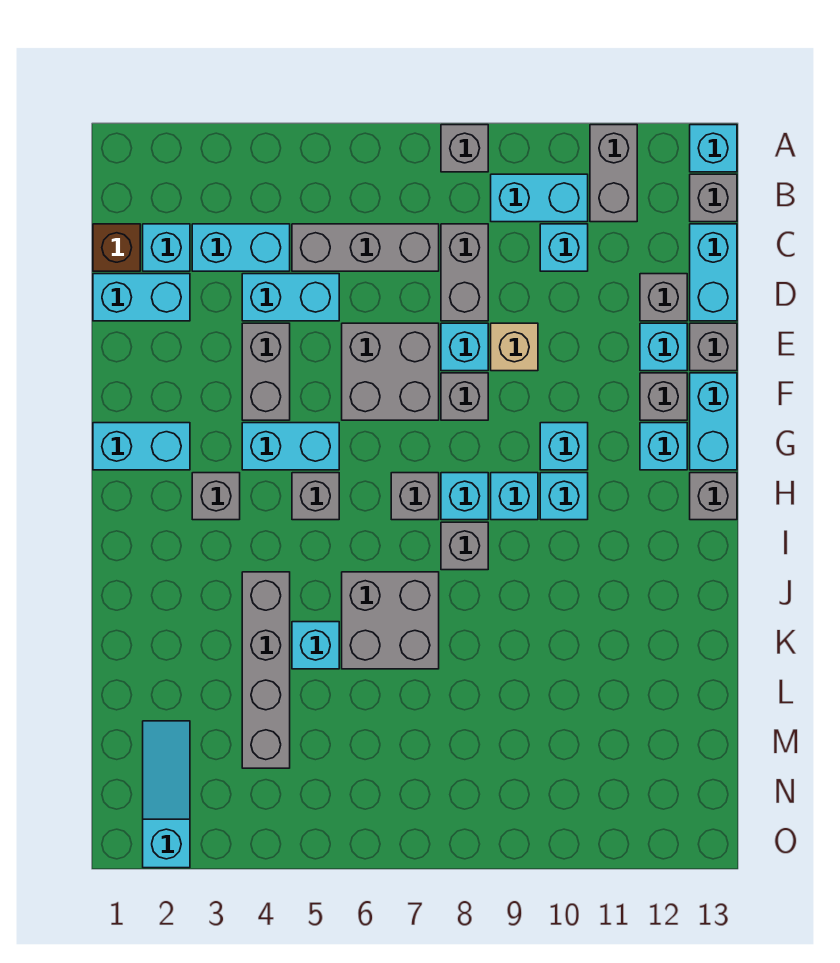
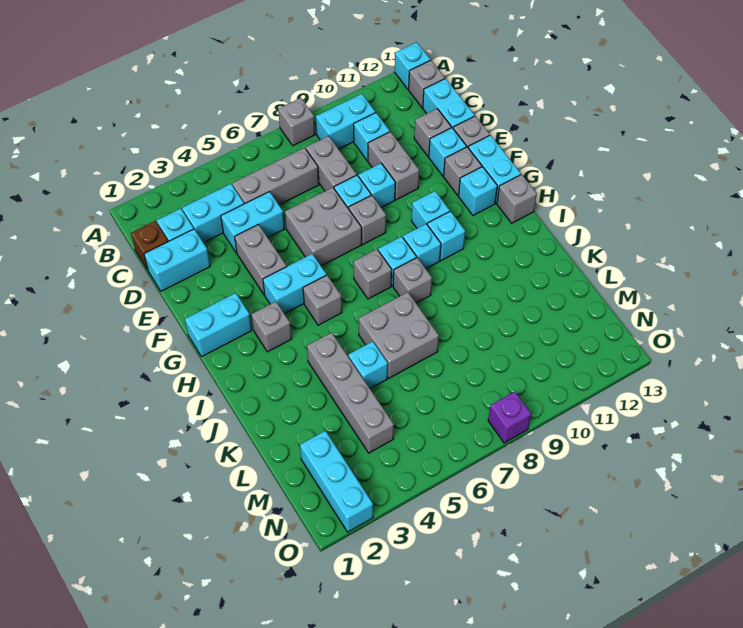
grey 1x2 brick [590,125,637,222] -> grey 1x2 brick moved to [368,132,419,200]
tan 1x1 brick [491,323,538,371] -> cyan 1x1 brick [358,163,395,207]
cyan 1x3 slope [143,721,190,868] -> cyan 1x3 brick [300,431,373,532]
none -> purple 1x1 brick [488,392,531,443]

